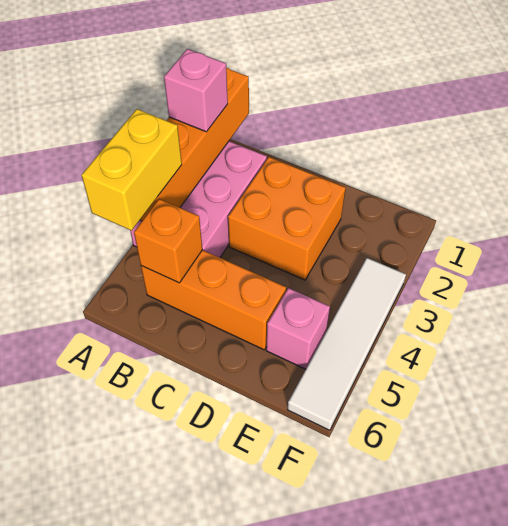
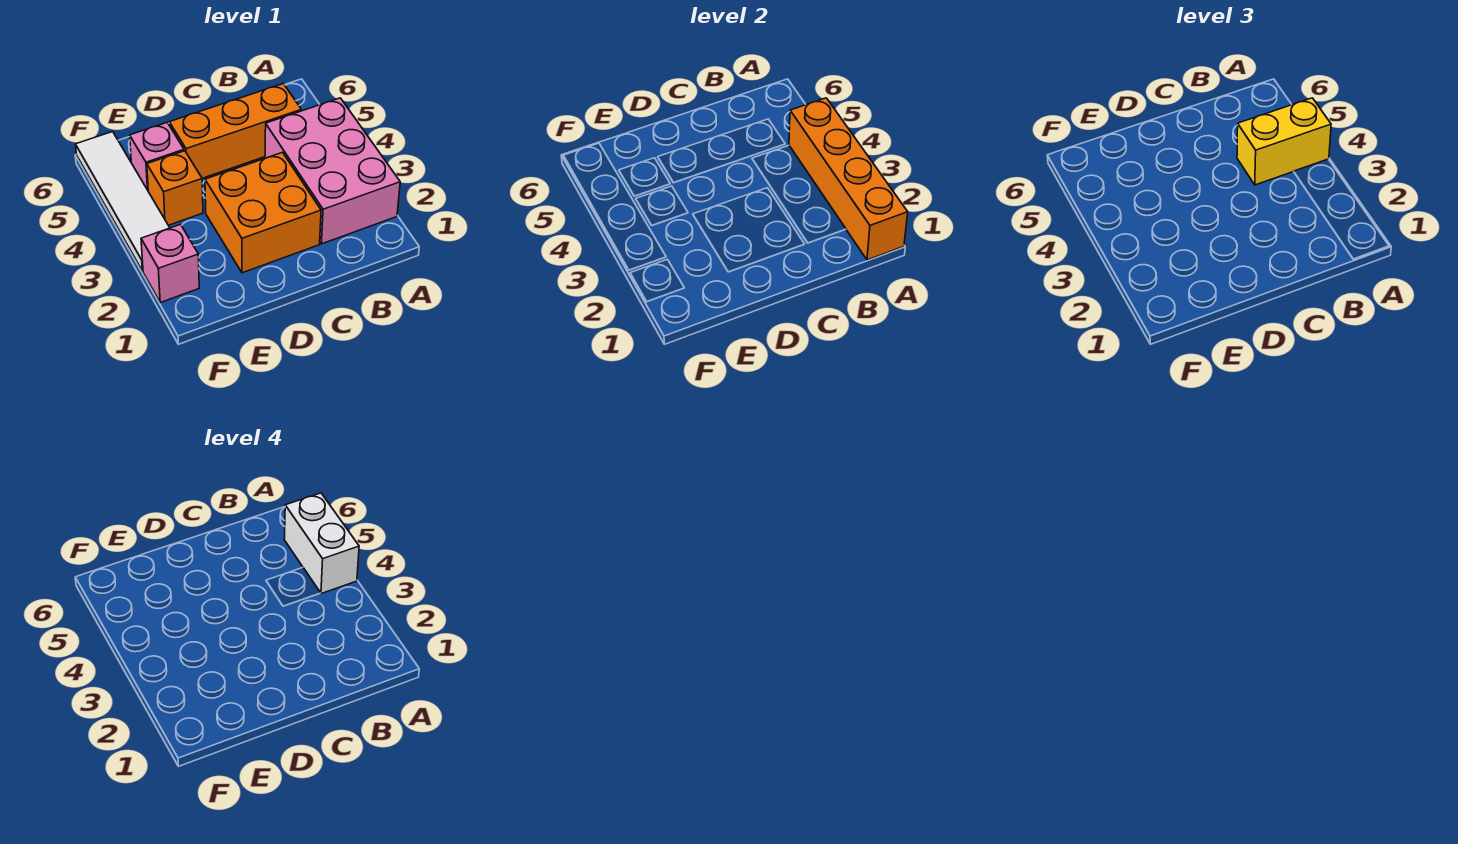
pink 1x1 brick [164,49,228,132] -> pink 1x1 brick moved to [141,224,199,302]
yellow 1x2 brick [81,109,182,231] -> yellow 1x2 brick turned to [1237,98,1331,185]
none -> white 1x2 brick [284,493,359,594]
orange 1x1 brick [134,199,202,283] -> orange 1x1 brick moved to [147,151,203,225]

